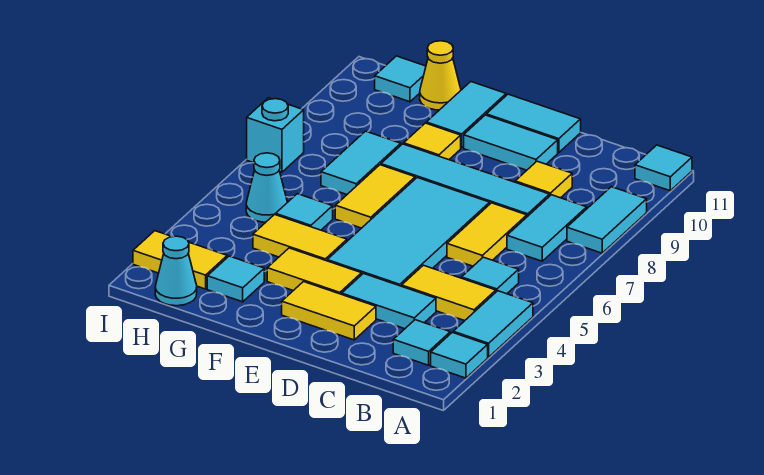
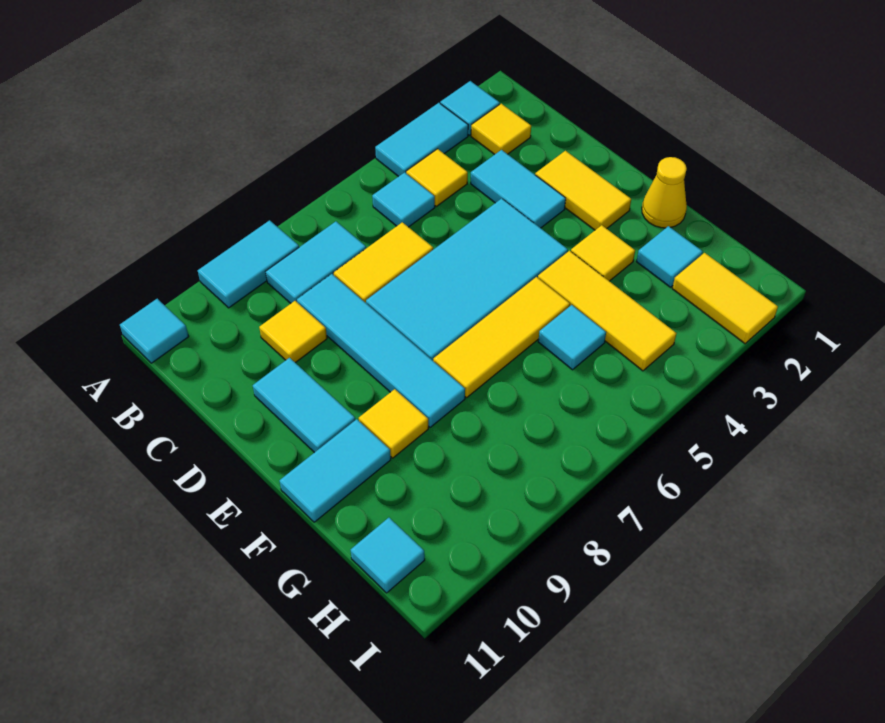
cyan 1x1 tile [393,320,450,365] -> yellow 1x1 tile [471,104,531,155]
yellow 1x2 tile [402,265,496,321] -> yellow 1x1 tile [406,149,468,206]
cyan 1x2 tile [486,94,581,153] -> none
yellow 1x2 tile [267,248,362,294] -> yellow 1x1 tile [571,225,635,281]
yellow 1x2 tile [253,214,347,261] -> yellow 1x3 tile [538,251,676,371]
yellow 1x2 tile [335,165,415,228] -> yellow 1x3 tile [433,277,570,398]
cyan 1x2 tile [321,131,401,194] -> none
yellow 1x1 cone [420,41,461,110] -> yellow 1x1 cone moved to [642,157,687,228]
cyan 1x1 cone [155,236,197,306] -> none
cyan 1x1 cone [246,153,287,222] -> none
cyan 1x1 brick [247,98,304,172] -> none

